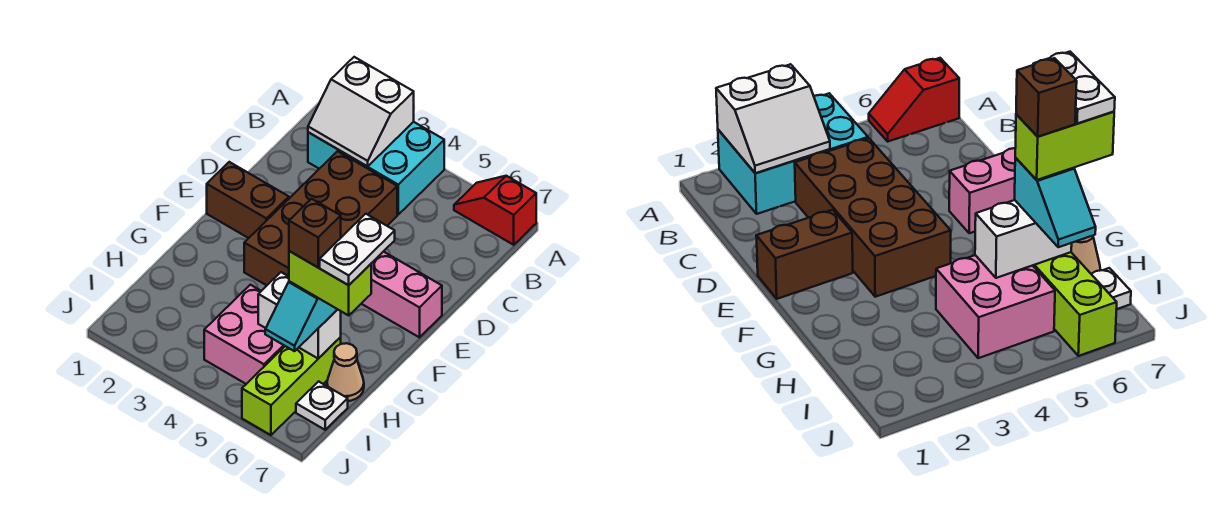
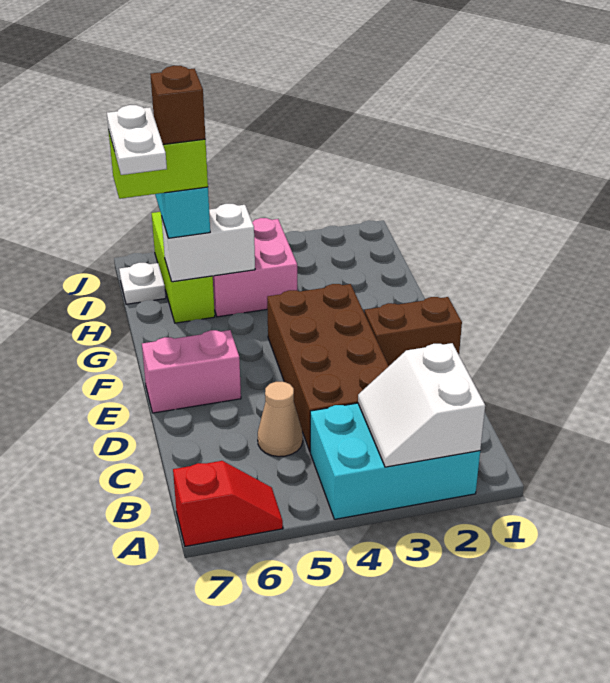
white 2x2 slope [308,57,414,166] -> white 2x2 slope turned to [358,343,485,467]
tan 1x1 cone [327,343,364,401] -> tan 1x1 cone moved to [258,382,303,457]

